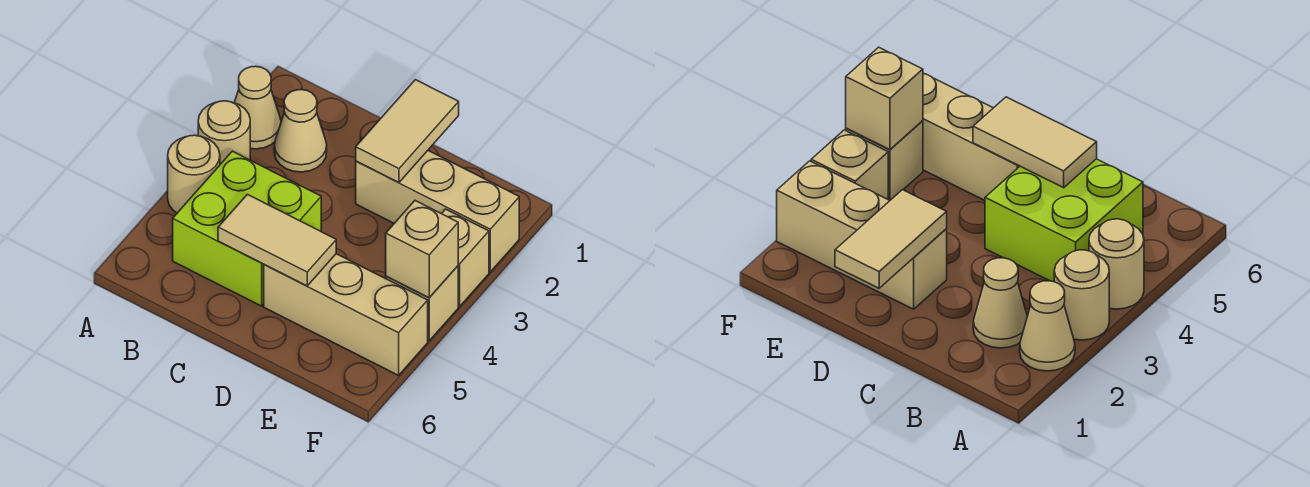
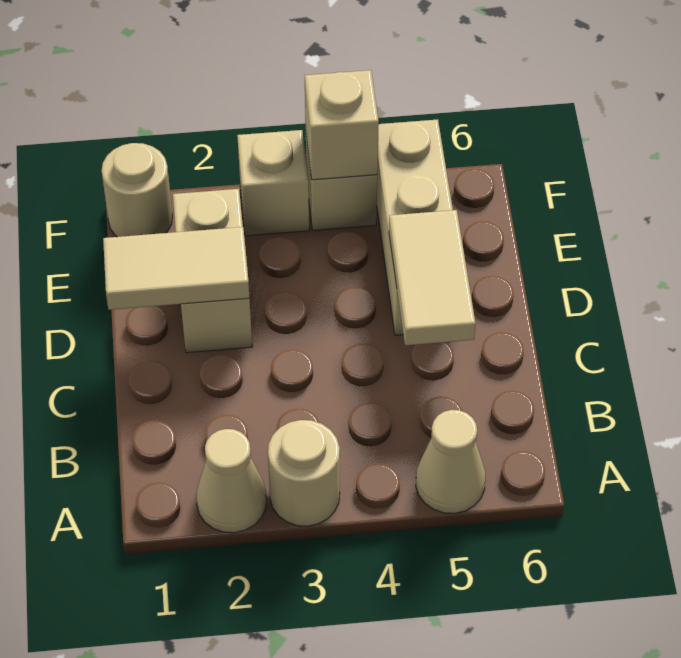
tan 1x1 round brick [168,135,220,213] -> tan 1x1 round brick moved to [102,143,172,237]
tan 1x1 cone [274,90,327,172] -> tan 1x1 cone moved to [416,410,485,513]
lime 2x2 brick [173,151,321,306] -> none
tan 1x3 brick [356,151,519,272] -> tan 1x2 brick [173,189,252,353]

